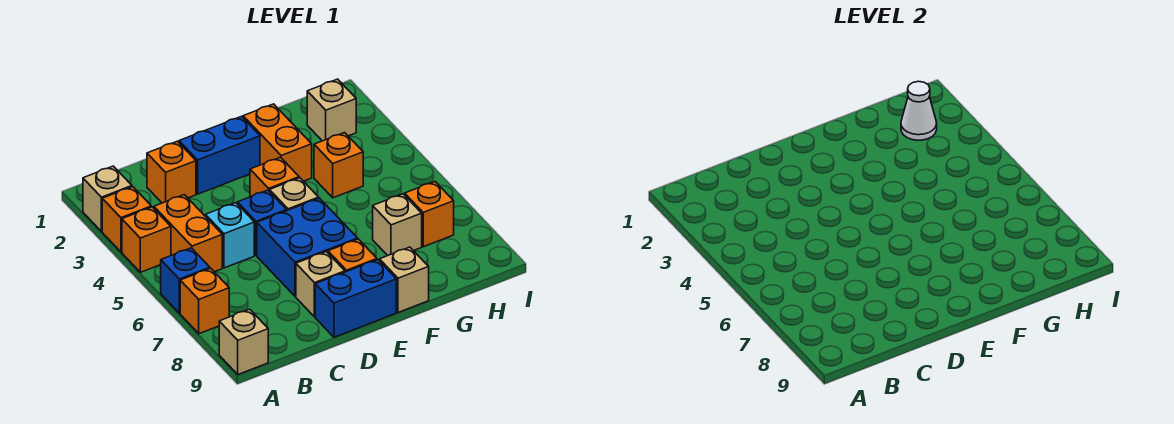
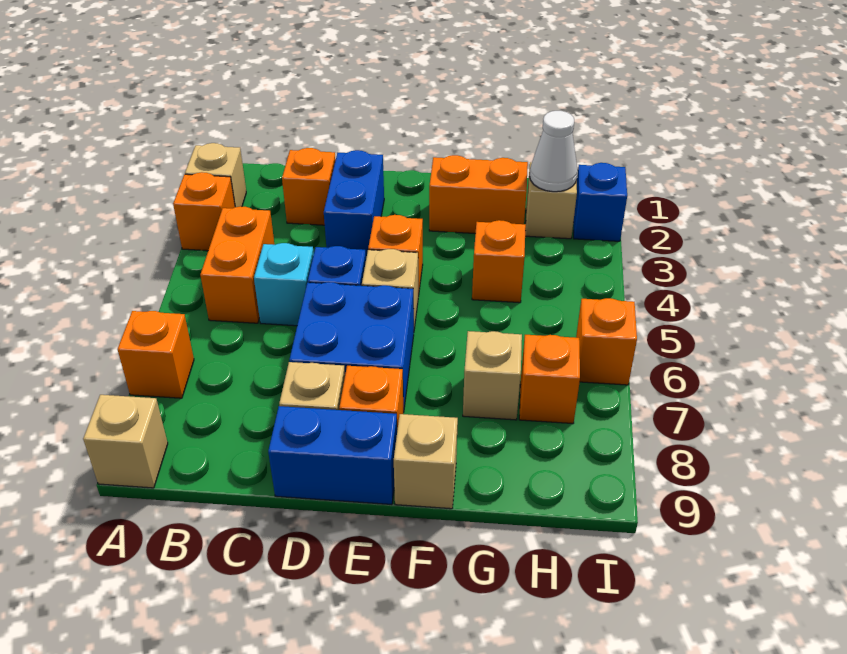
orange 1x1 brick [122,207,171,272] -> orange 1x1 brick moved to [576,298,637,385]
blue 1x1 brick [161,248,210,313] -> blue 1x1 brick moved to [573,163,627,241]
blue 1x2 brick [179,117,260,194] -> blue 1x2 brick turned to [324,150,384,258]
orange 1x2 brick [243,104,312,181] -> orange 1x2 brick turned to [429,155,528,234]

